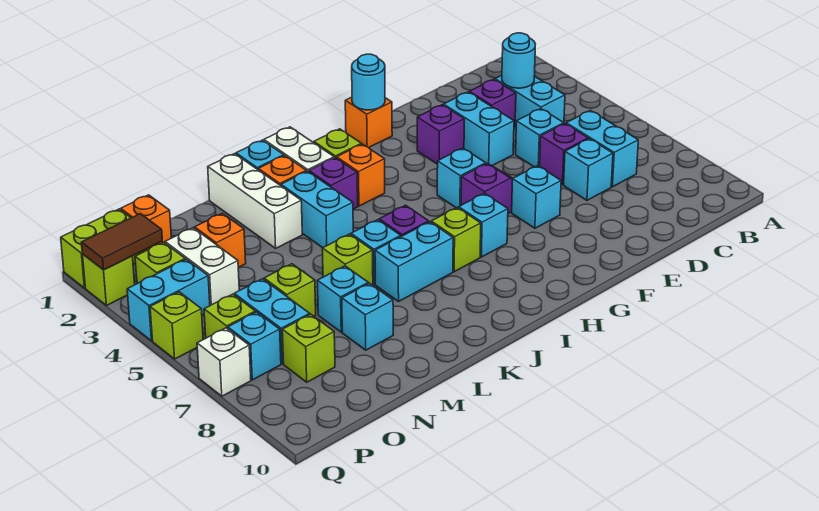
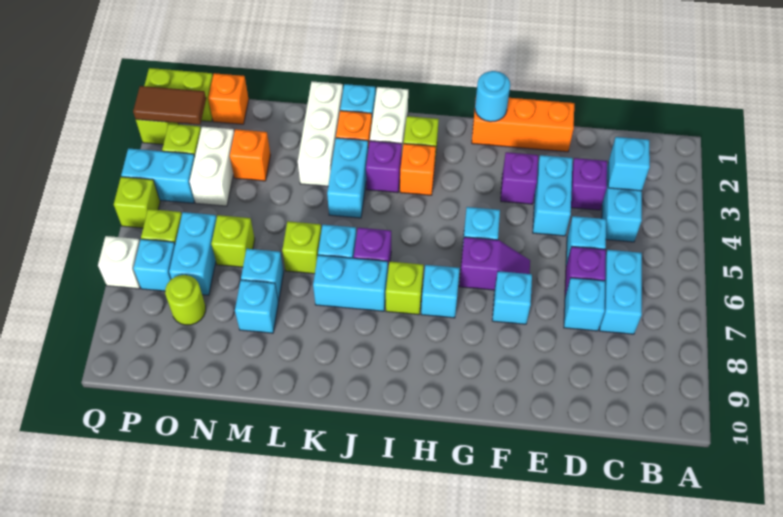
cyan 1x1 round brick [502,33,535,88] -> cyan 1x1 brick [608,137,650,191]
orange 1x1 brick [345,97,392,147] -> orange 1x3 brick [472,98,574,152]
lime 1x1 brick [282,314,335,382] -> lime 1x1 round brick [165,275,206,325]

